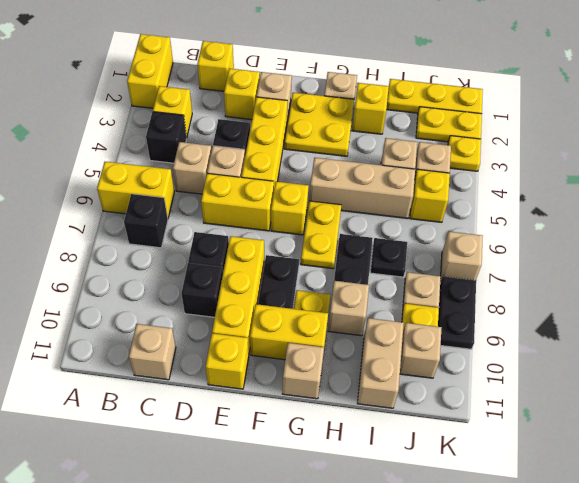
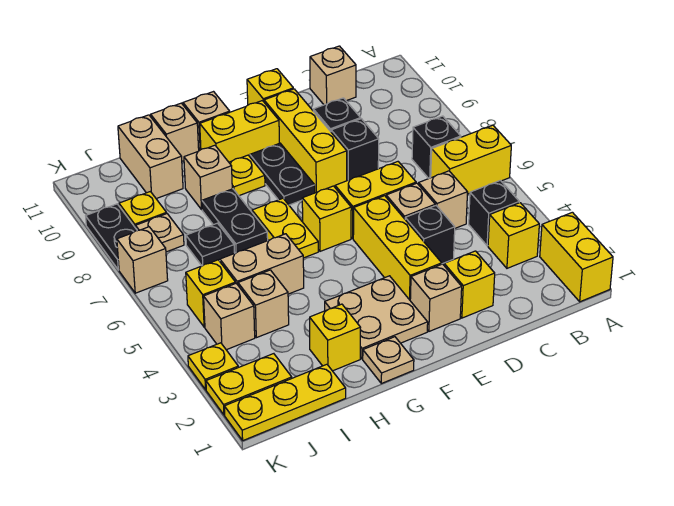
yellow 1x1 brick [197,41,234,91] -> none
yellow 2x2 plate [284,93,354,156] -> tan 2x2 plate [325,276,428,359]
tan 1x3 brick [309,158,415,218] -> tan 1x2 brick [220,234,304,294]
tan 1x1 brick [400,323,442,378] -> tan 1x1 brick moved to [151,103,199,161]

